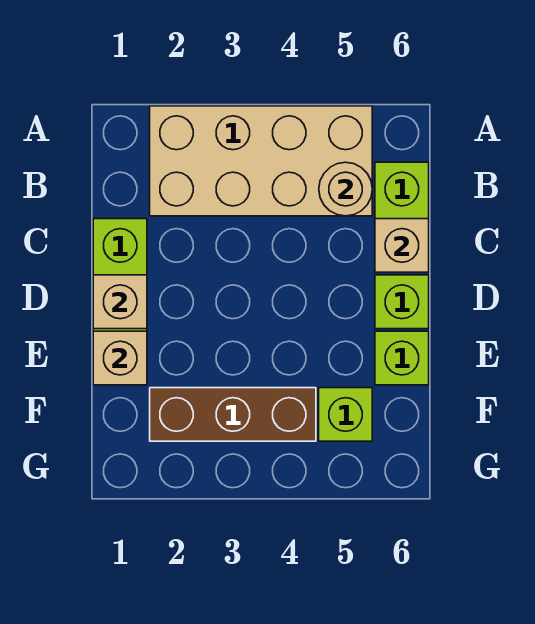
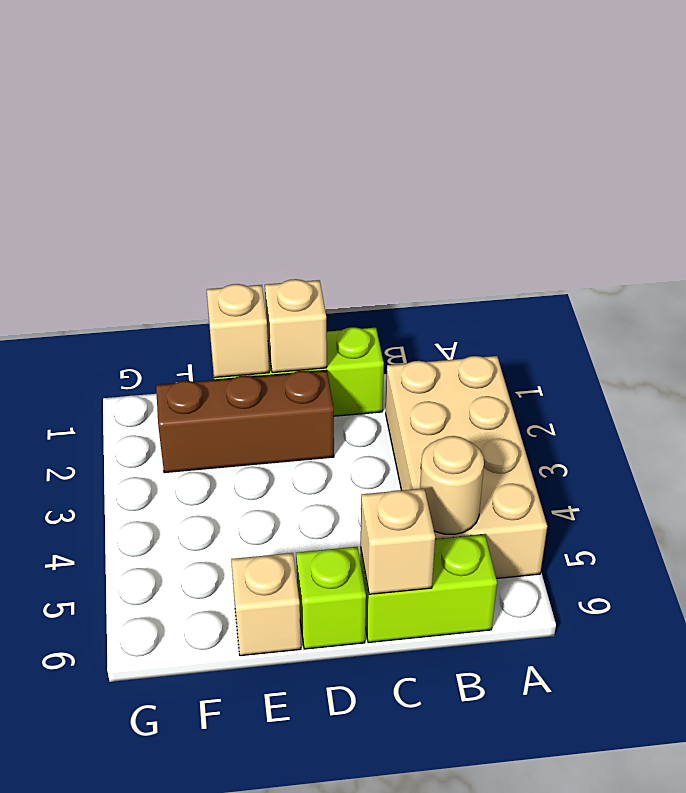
lime 1x1 brick [375,331,429,385] -> tan 1x1 brick [231,553,301,656]
brown 1x3 brick [150,388,316,441] -> brown 1x3 brick turned to [156,370,334,473]
lime 1x1 brick [319,388,372,441] -> none

